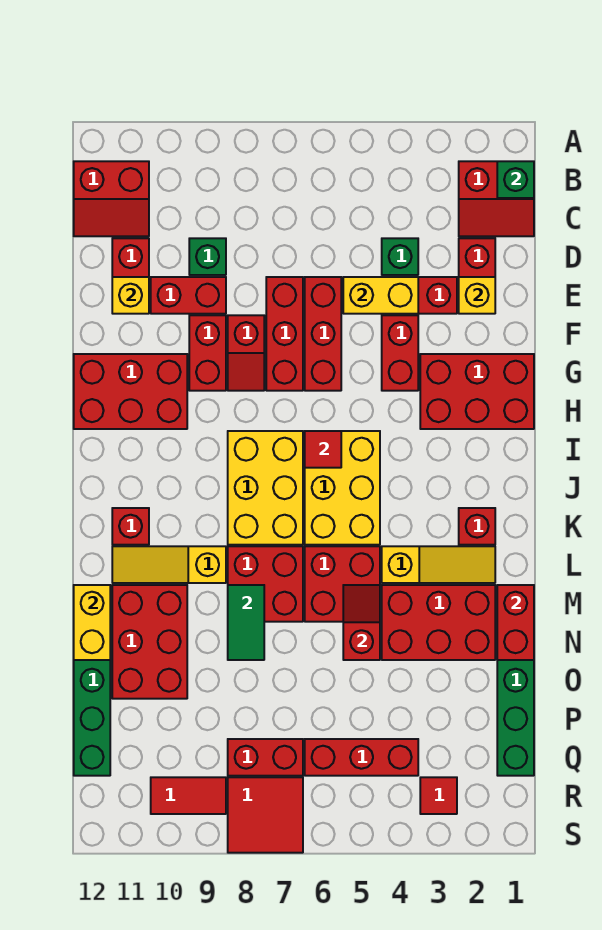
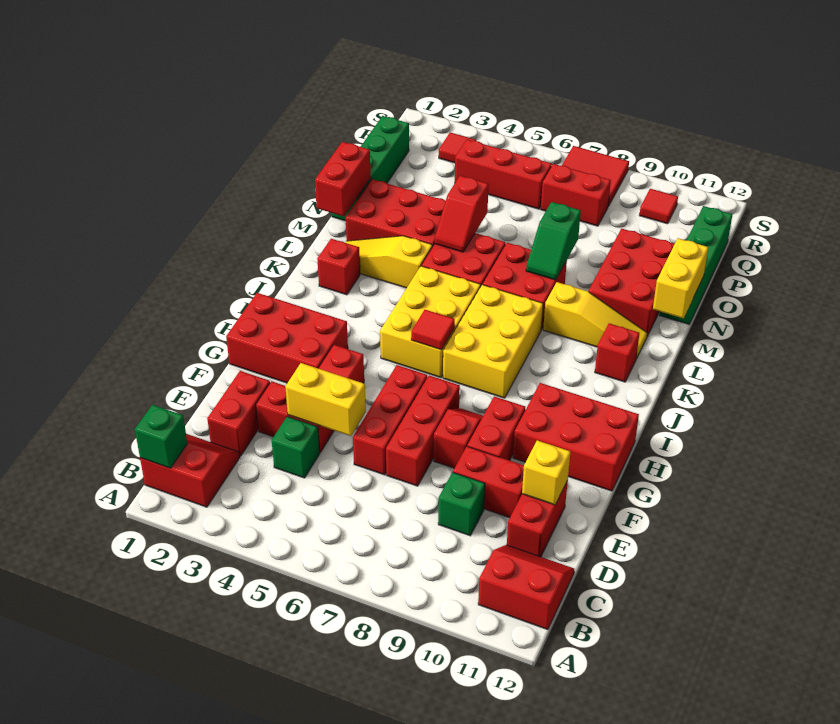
yellow 1x1 brick [459,277,495,314] -> none
green 1x2 tile [228,585,264,660] -> green 1x2 slope [526,202,581,280]
red 1x2 tile [151,777,226,814] -> red 1x1 tile [639,189,678,224]

